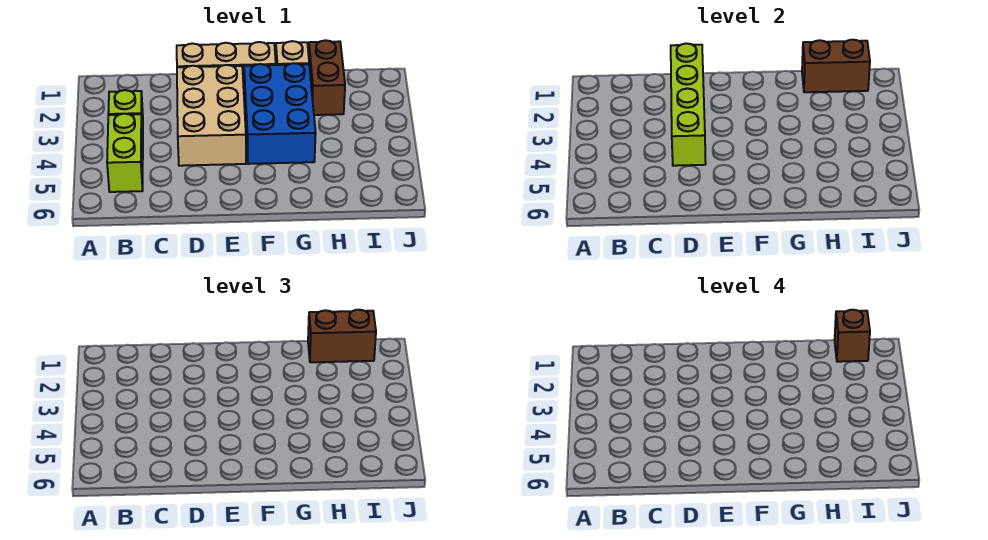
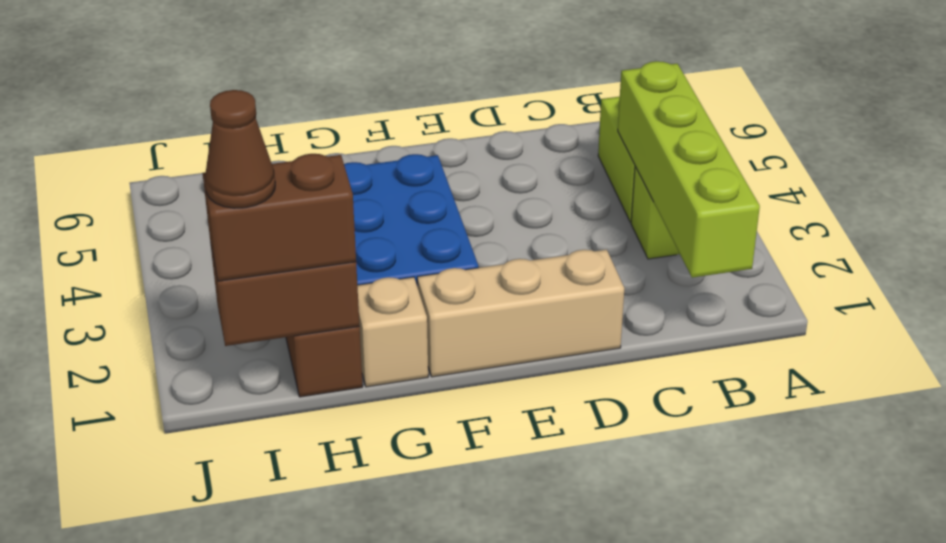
lime 1x4 brick [671,43,706,166] -> lime 1x4 brick moved to [618,61,760,278]
tan 2x3 brick [177,65,246,166] -> none
brown 1x1 brick [835,310,870,362] -> brown 1x1 cone [205,90,275,208]

